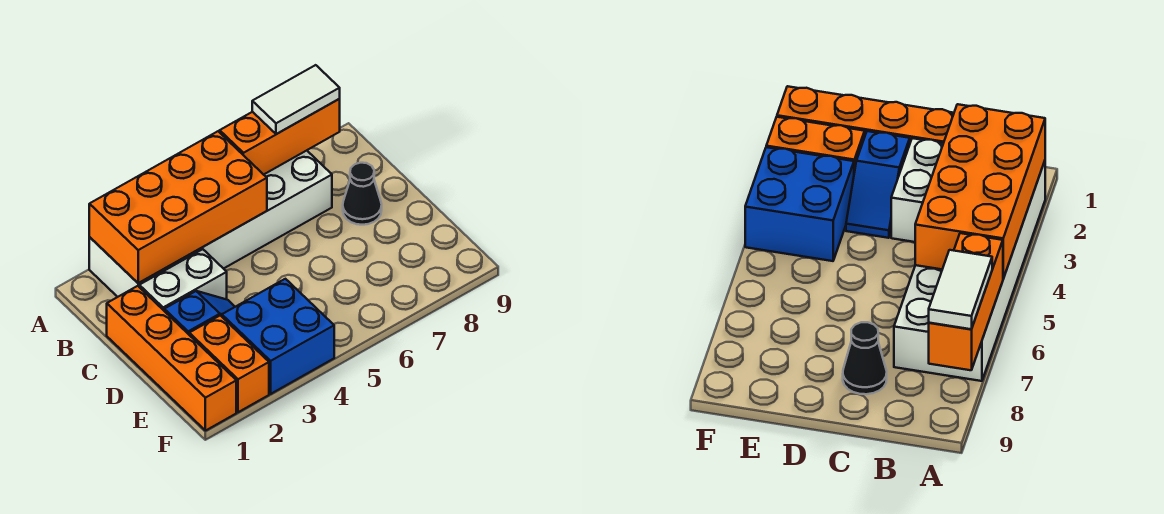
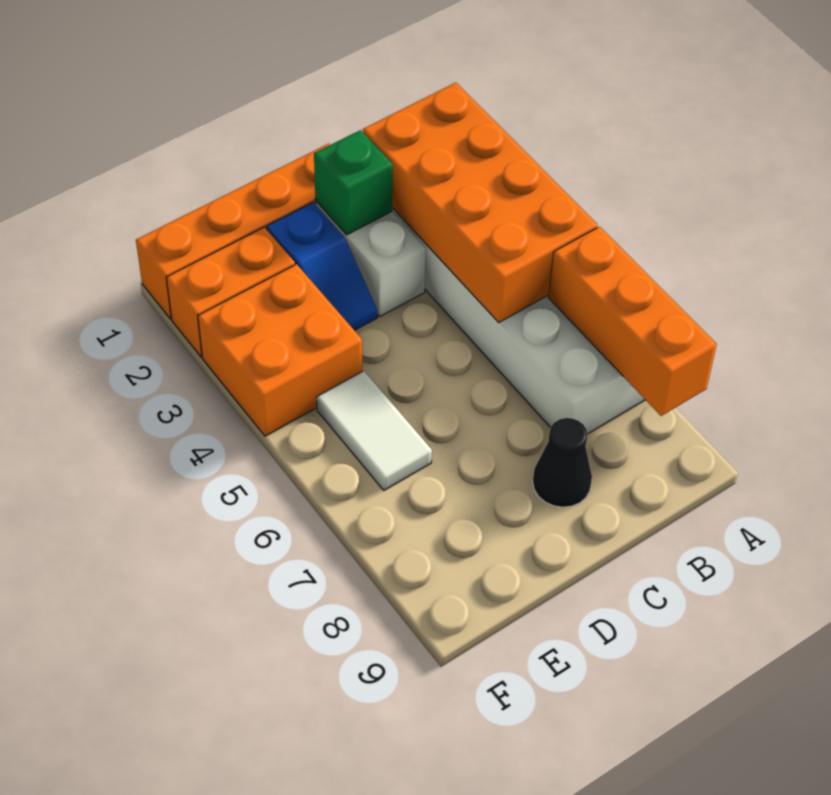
white 1x2 tile [252,65,340,134] -> white 1x2 tile moved to [317,371,432,490]
none -> green 1x1 brick [314,130,393,235]
blue 2x2 brick [222,279,334,394] -> orange 2x2 brick [198,264,362,436]

